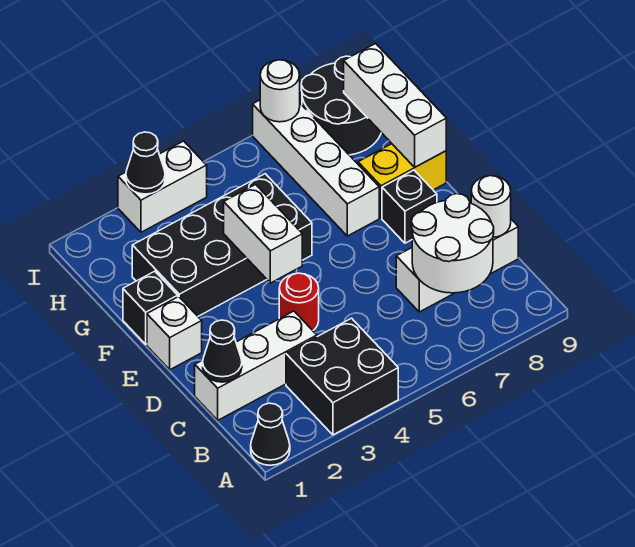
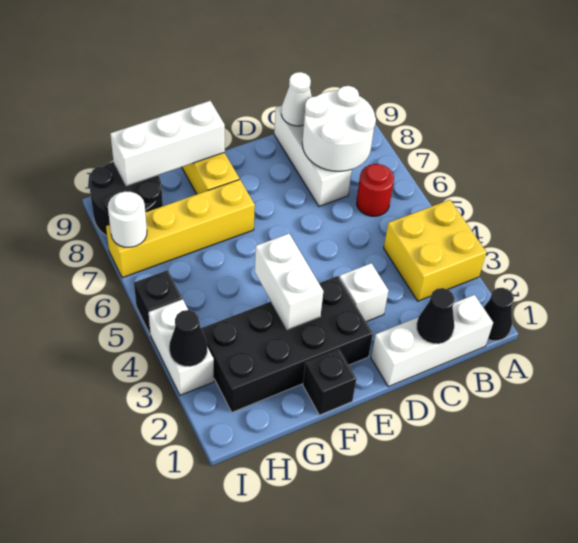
black 2x2 brick [286,318,398,435] -> yellow 2x2 brick [384,200,486,301]
white 1x3 brick [195,311,317,420] -> white 1x3 brick turned to [371,295,493,387]
white 1x1 round brick [471,176,511,237] -> white 1x1 cone [281,72,312,126]
red 1x1 round brick [279,273,319,330] -> red 1x1 round brick moved to [357,164,394,216]
white 1x1 brick [147,297,202,370] -> white 1x1 brick moved to [339,263,389,322]
white 1x2 brick [224,185,302,283] -> white 1x2 brick turned to [255,234,323,329]
black 1x1 brick [382,170,437,243] -> black 1x1 brick moved to [134,270,182,335]
black 2x4 brick [132,174,312,316] -> black 2x4 brick turned to [201,276,373,412]
white 1x4 brick [253,100,379,236] -> yellow 1x4 brick [106,179,255,278]

